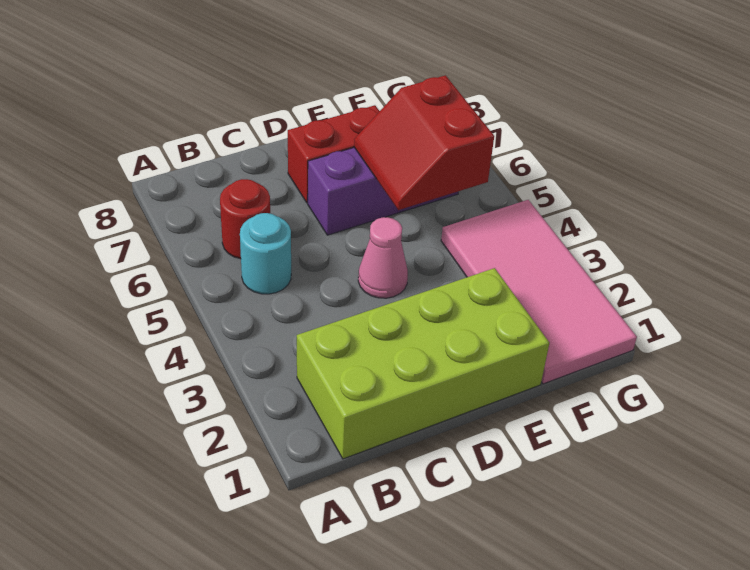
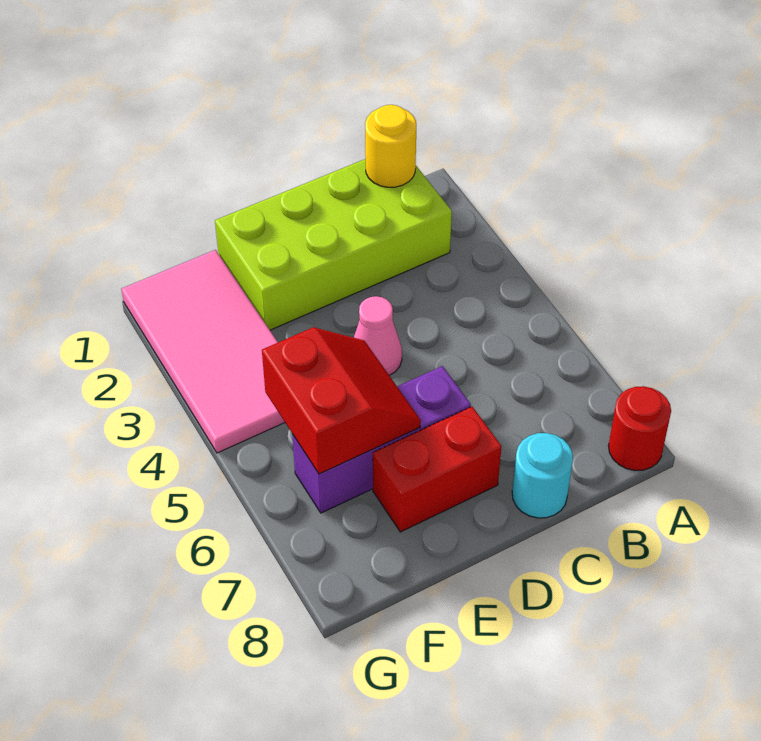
none -> yellow 1x1 round brick [365,105,416,187]
cyan 1x1 round brick [240,213,291,294] -> cyan 1x1 round brick moved to [512,433,573,518]
red 1x1 round brick [220,179,270,259] -> red 1x1 round brick moved to [609,386,671,470]

